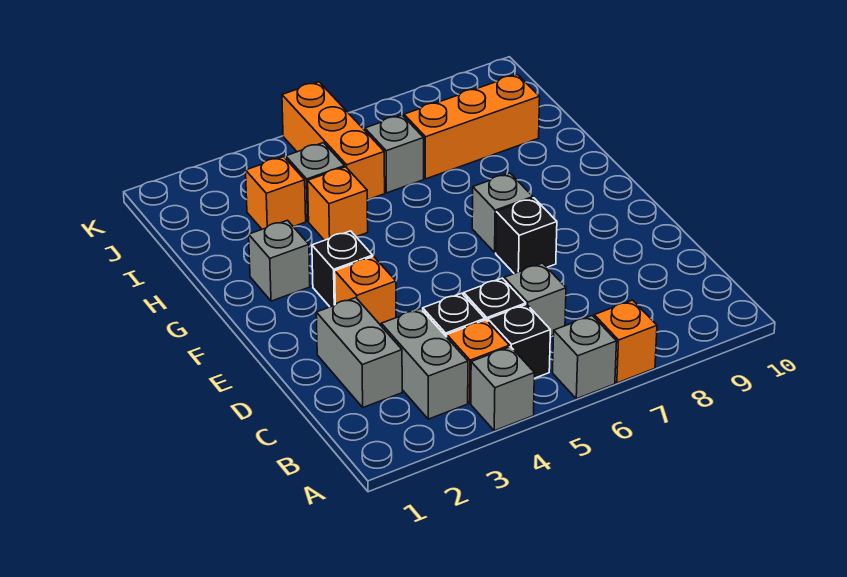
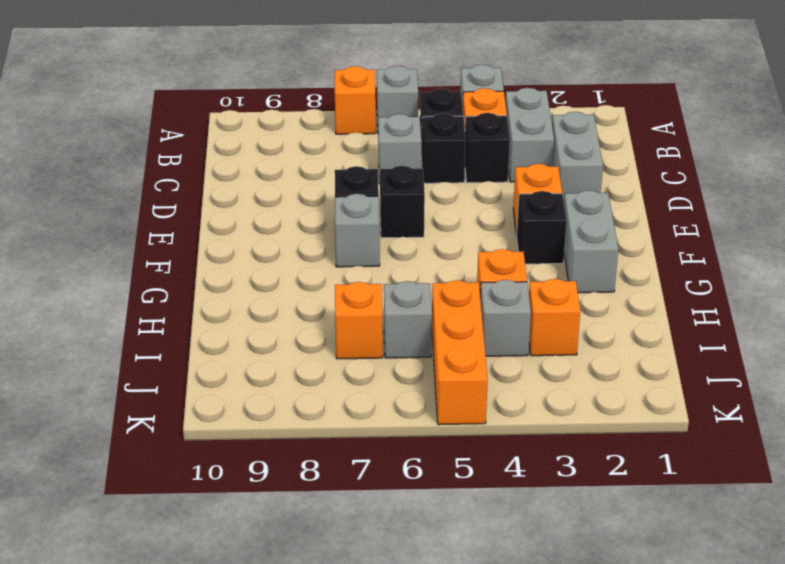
none -> black 1x1 brick [380,166,425,238]
grey 1x1 brick [249,220,310,301] -> grey 1x2 brick [564,190,618,293]
orange 1x3 brick [404,74,540,179] -> orange 1x1 brick [335,282,383,359]

